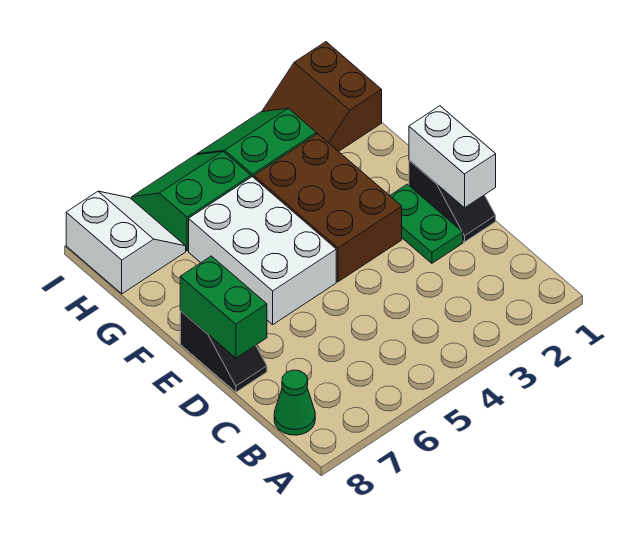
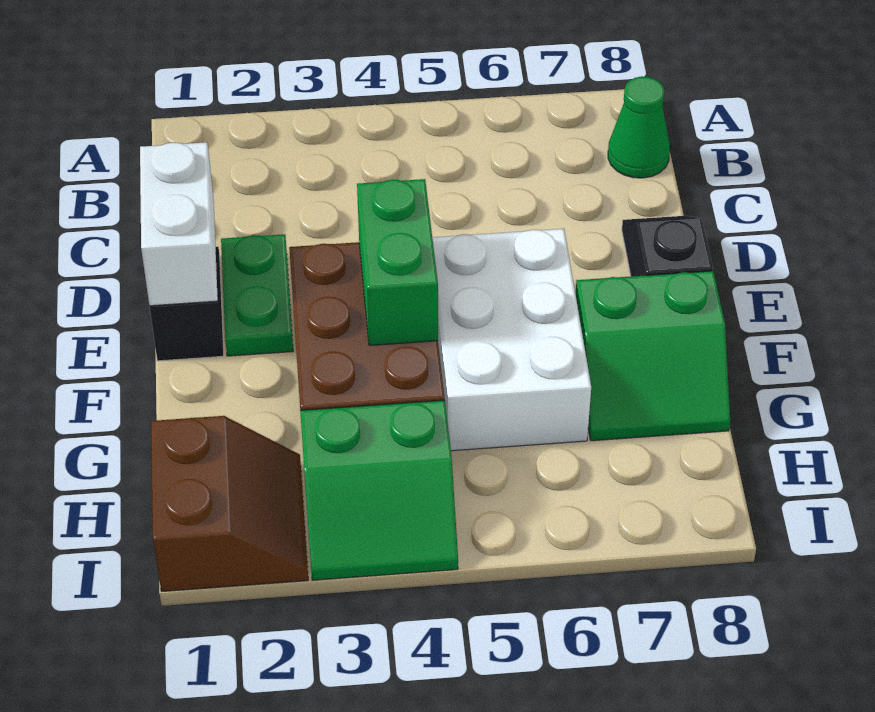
green 1x2 brick [180,256,267,358] -> green 1x2 brick moved to [357,179,438,345]
green 2x2 slope [132,151,251,251] -> green 2x2 slope moved to [576,271,730,441]
white 2x2 slope [66,191,186,294] -> none

